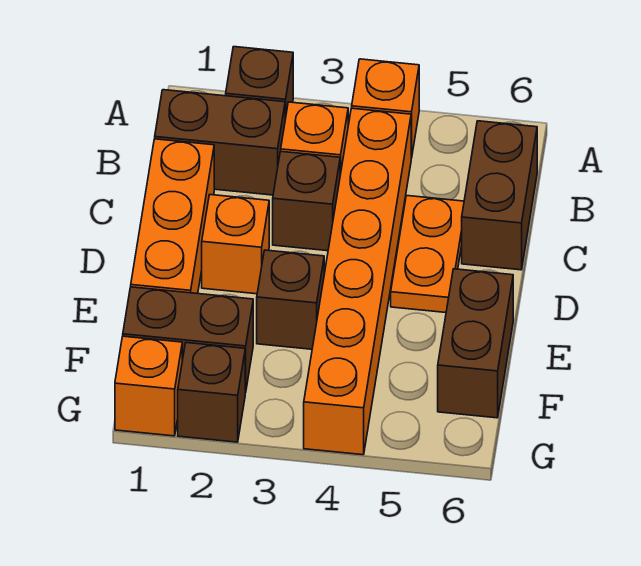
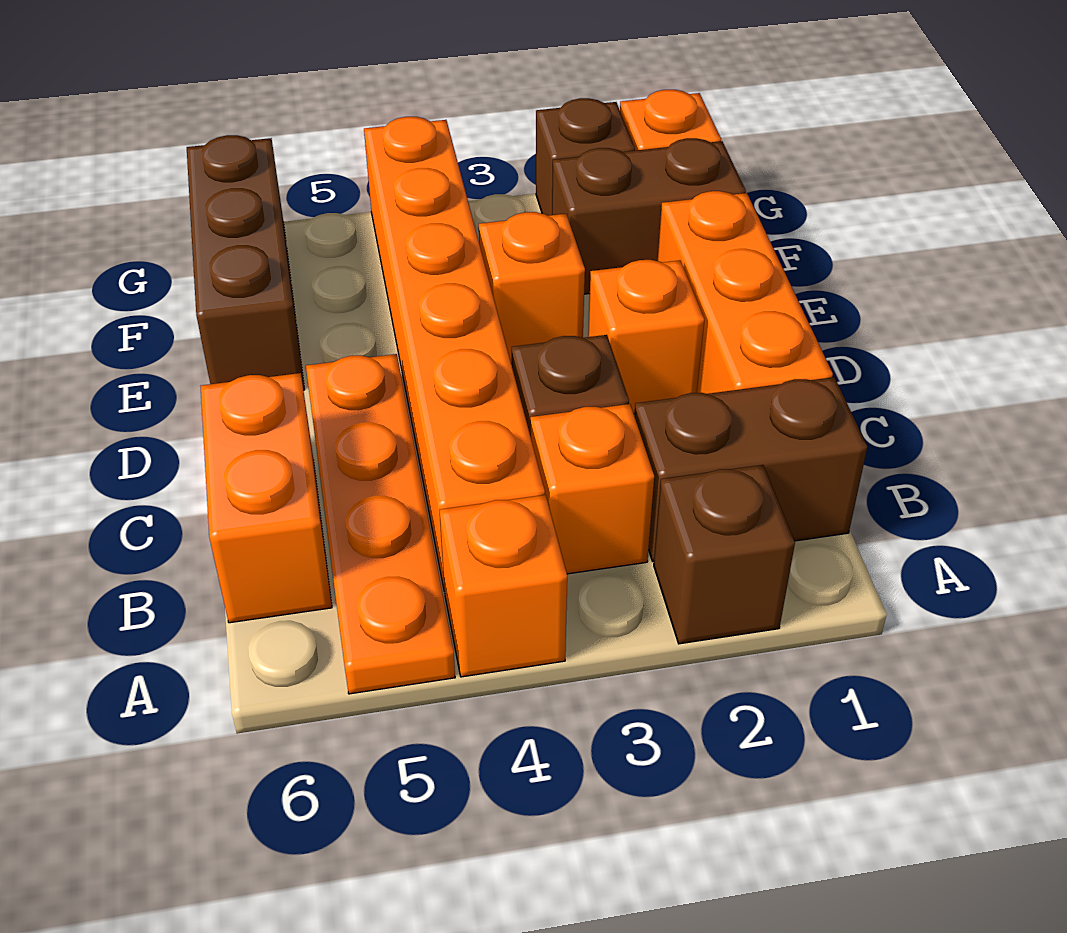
brown 1x2 brick [462,121,537,270] -> orange 1x2 brick [200,373,332,623]
orange 1x2 plate [391,196,464,313] -> orange 1x4 plate [306,354,455,694]
brown 1x1 brick [257,250,324,349] -> orange 1x1 brick [479,212,585,364]
brown 1x2 brick [438,269,513,418] -> brown 1x3 brick [187,135,305,390]

